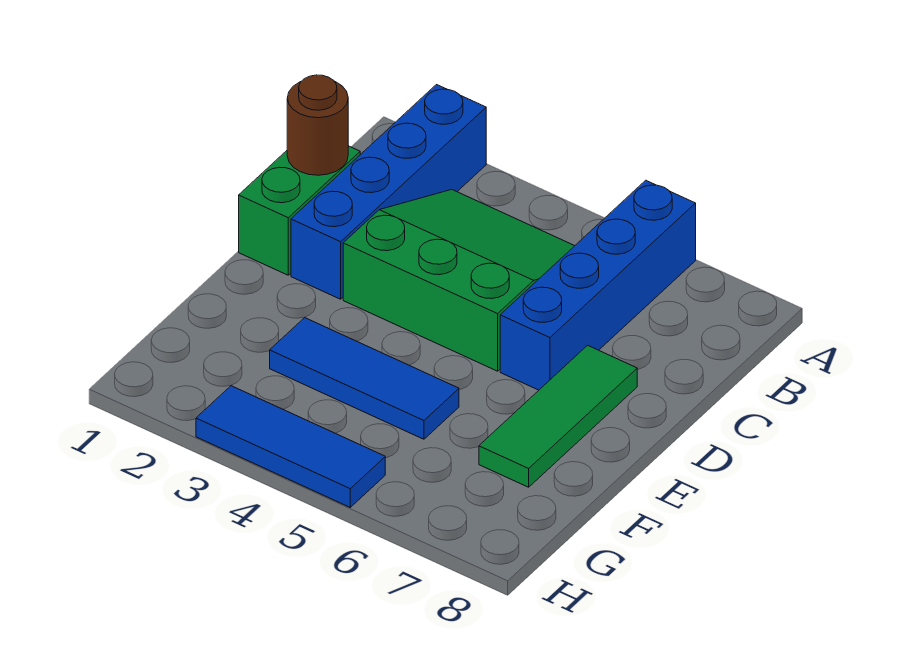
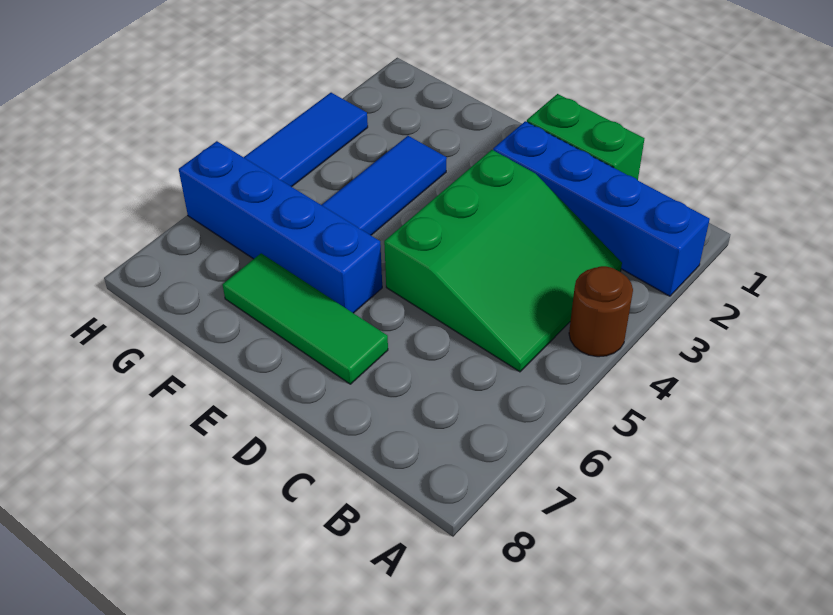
blue 1x4 brick [500,180,696,390] -> blue 1x4 brick moved to [179,141,382,313]
brown 1x1 round brick [287,75,348,175] -> brown 1x1 round brick moved to [569,266,633,357]

